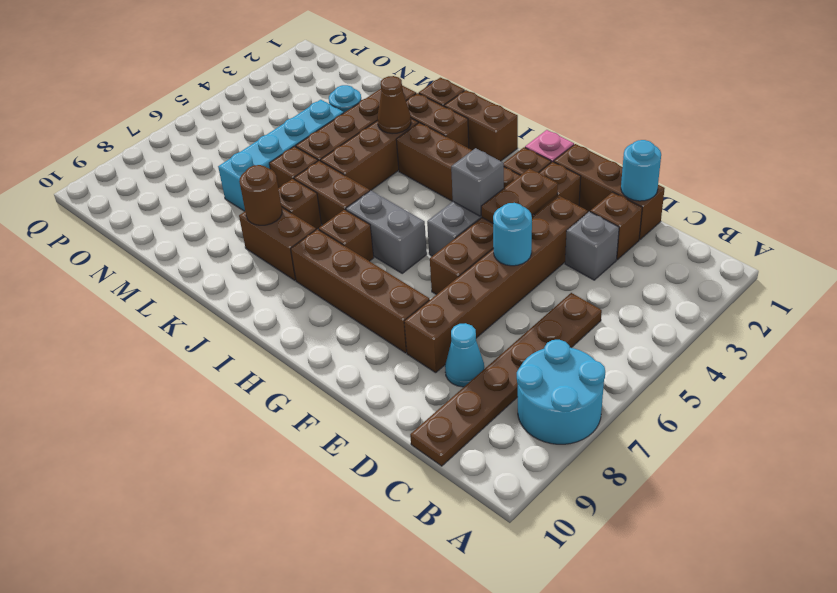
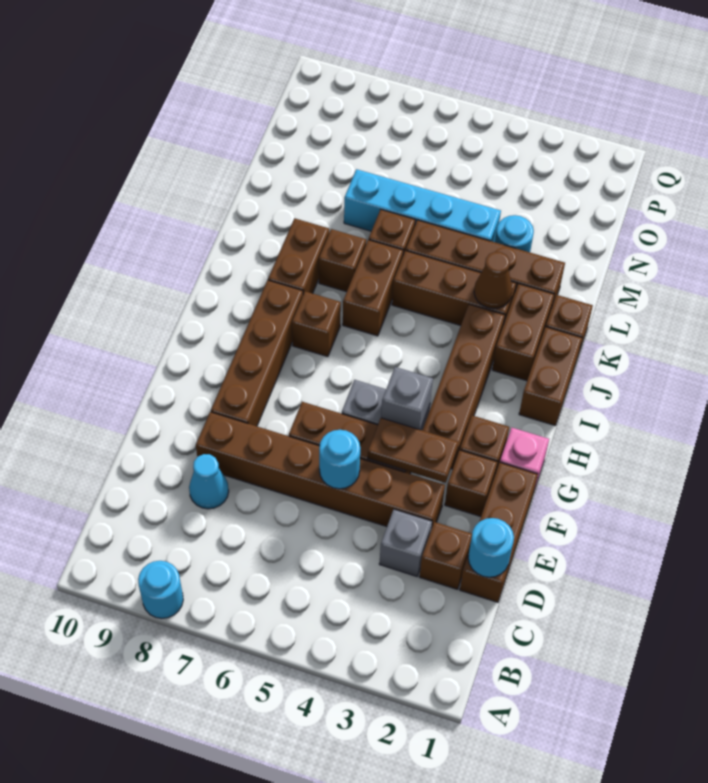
cyan 2x2 round brick [517,340,605,444] -> cyan 1x1 round brick [138,561,183,619]
brown 1x6 plate [410,293,602,466] -> none
grey 1x2 brick [346,191,427,273] -> none
brown 1x1 round brick [239,165,282,225] -> none

